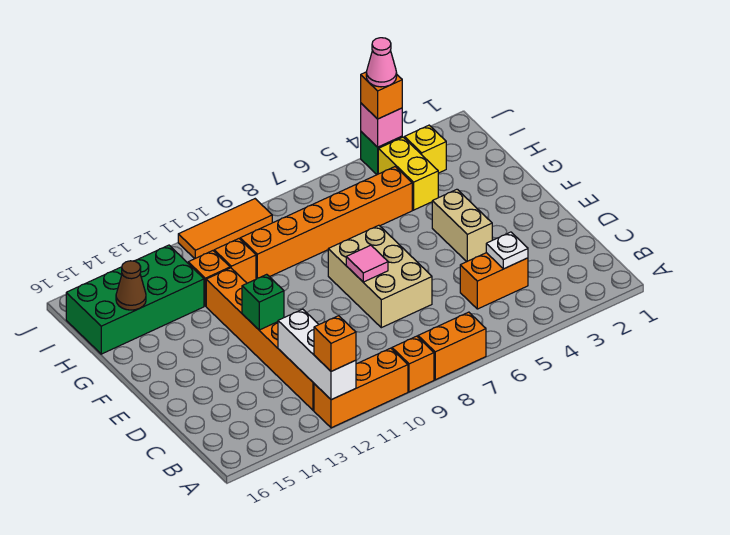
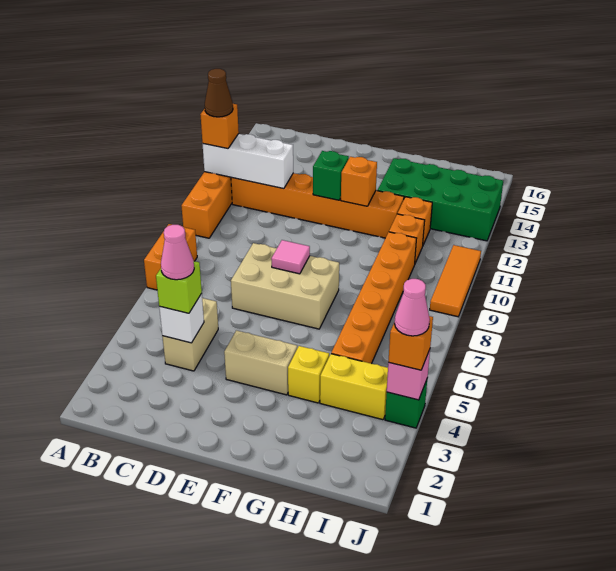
orange 1x1 brick [392,336,434,392] -> orange 1x1 brick moved to [341,157,377,206]
orange 1x2 brick [460,253,528,309] -> tan 1x2 brick [162,298,218,371]
white 1x1 plate [486,232,528,269] -> white 1x1 brick [159,293,204,343]
none -> lime 1x1 brick [156,261,202,313]
none -> pink 1x1 cone [161,225,194,280]
green 2x4 brick [66,245,204,354] -> green 2x4 brick turned to [378,158,503,241]
brown 1x1 cone [116,261,146,310] -> brown 1x1 cone moved to [205,69,233,117]
yellow 1x1 brick [405,125,446,173] -> yellow 1x1 brick moved to [288,346,329,403]

